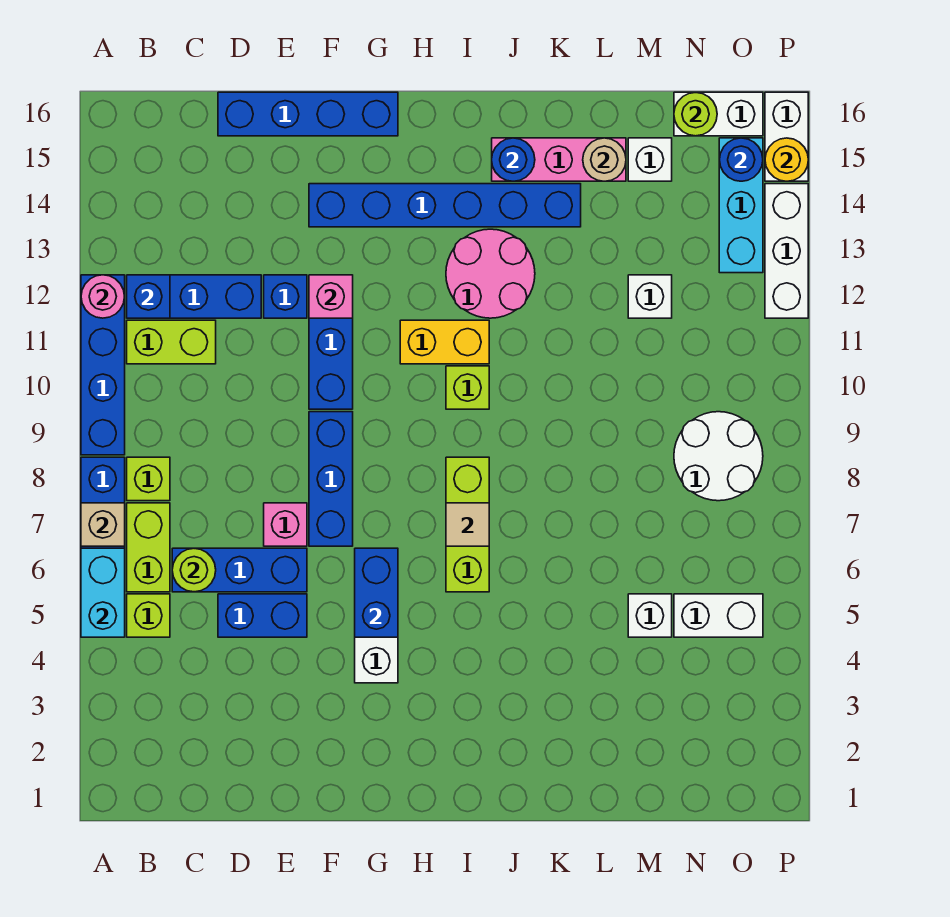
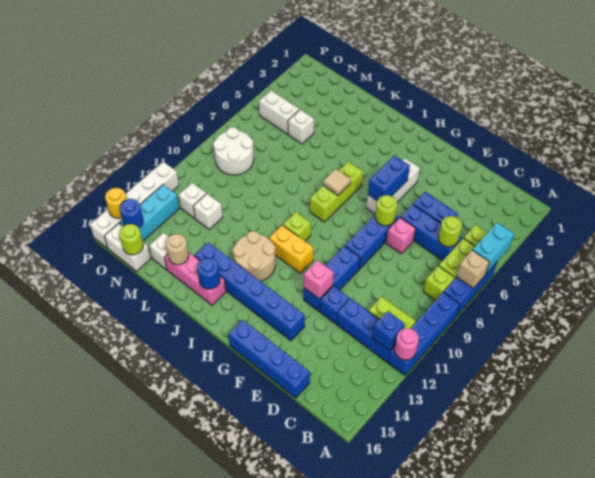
none -> lime 1x1 round brick [375,195,397,226]
pink 2x2 round brick [446,229,535,318] -> tan 2x2 round brick [233,231,275,281]
none -> white 1x1 brick [179,183,206,218]

